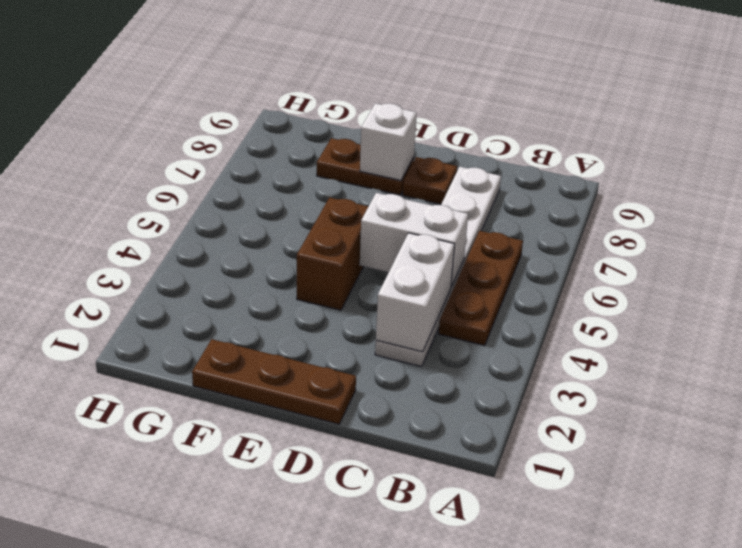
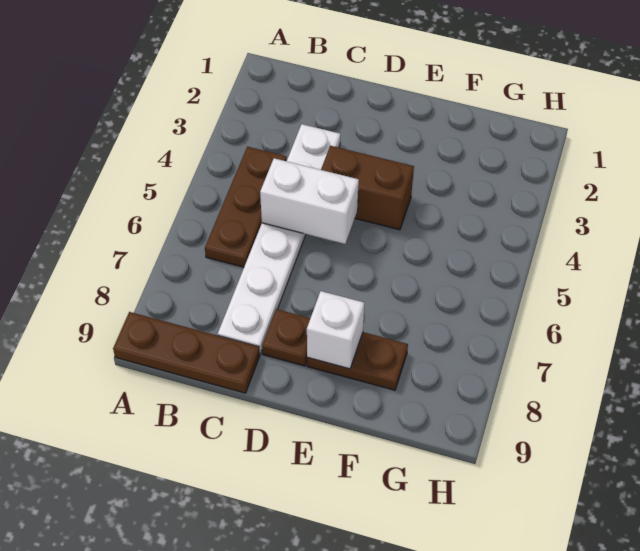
white 1x2 brick [376,233,455,352] -> none
brown 1x3 plate [192,339,356,424] -> brown 1x3 plate moved to [113,312,260,393]
brown 1x2 brick [297,198,368,310] -> brown 1x2 brick turned to [321,146,414,230]

